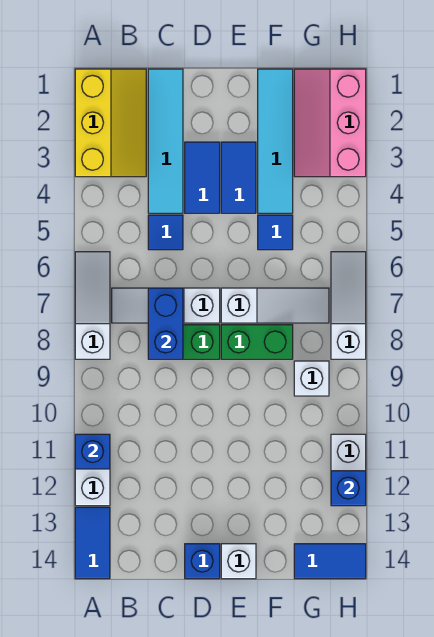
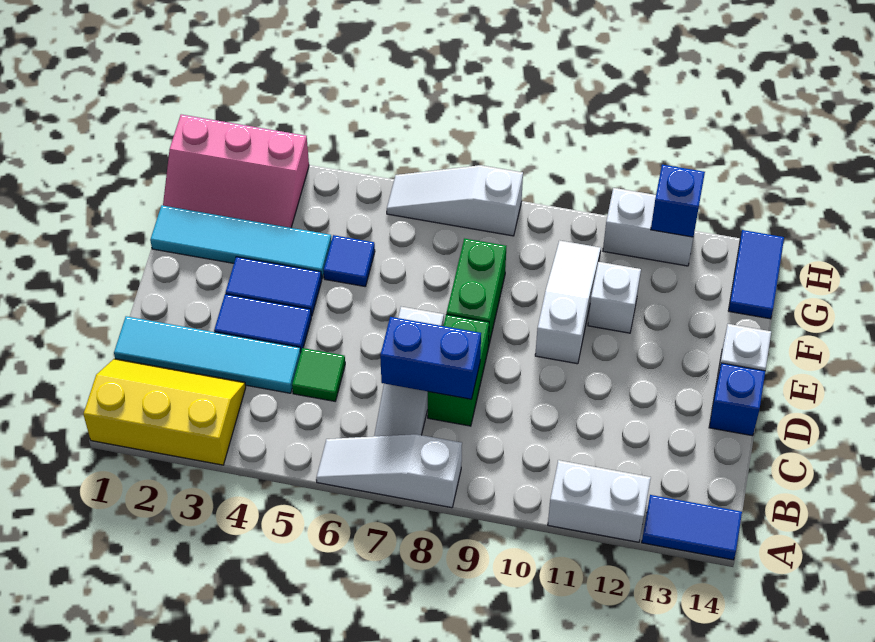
blue 1x1 brick [75,434,110,469] -> none
blue 1x1 tile [148,215,183,250] -> green 1x1 tile [292,348,345,401]
white 1x3 slope [221,288,329,323] -> white 1x3 slope moved to [535,241,601,364]
white 1x1 brick [294,361,329,396] -> white 1x1 brick moved to [588,262,641,333]

